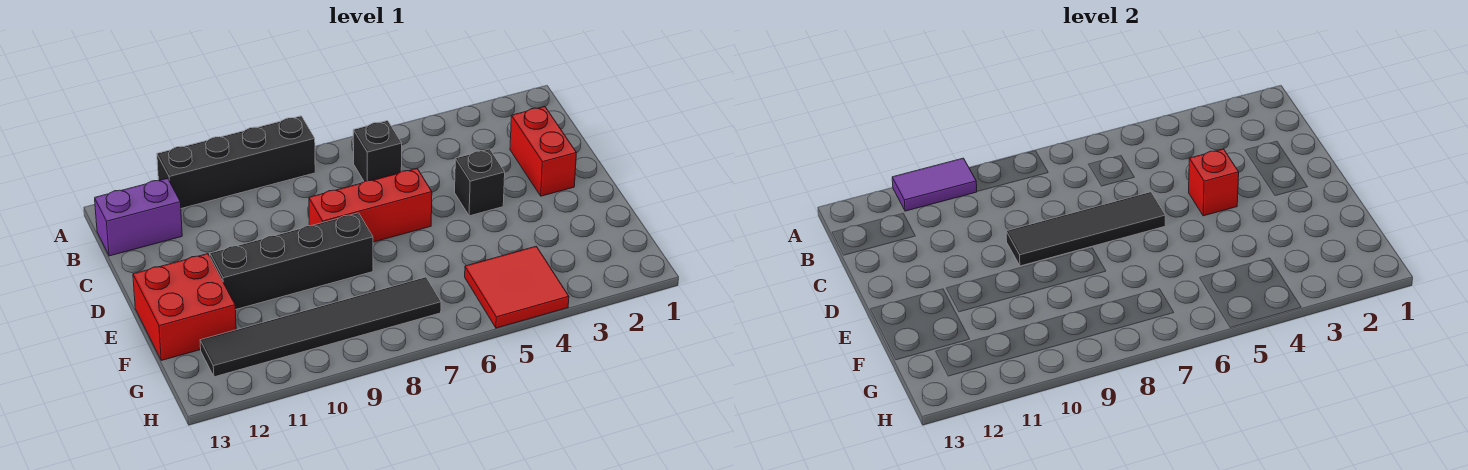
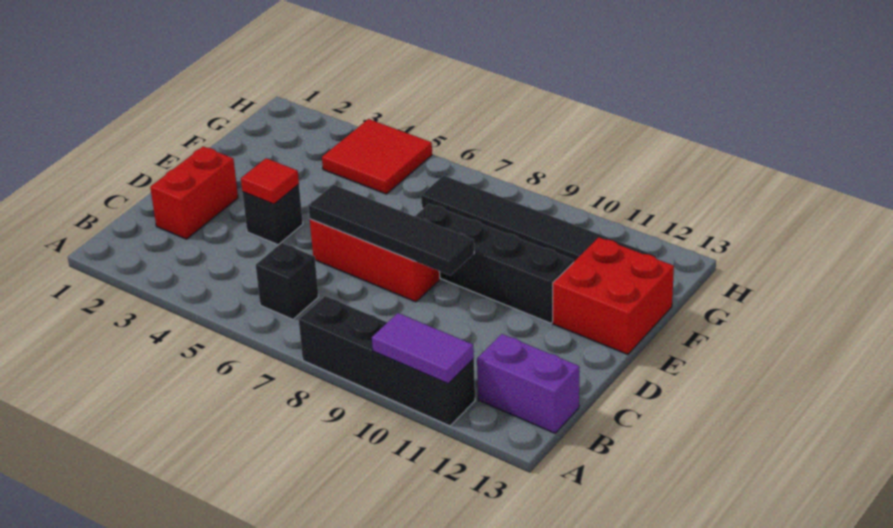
red 1x1 brick [1189,149,1239,216] -> red 1x1 tile [241,158,299,204]

